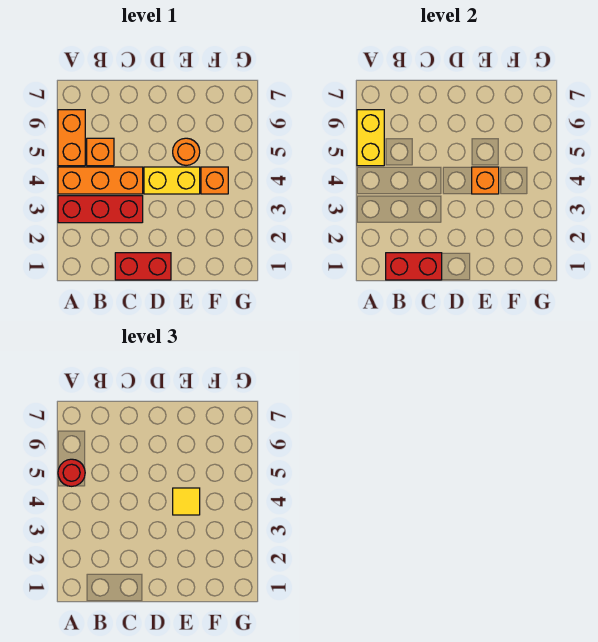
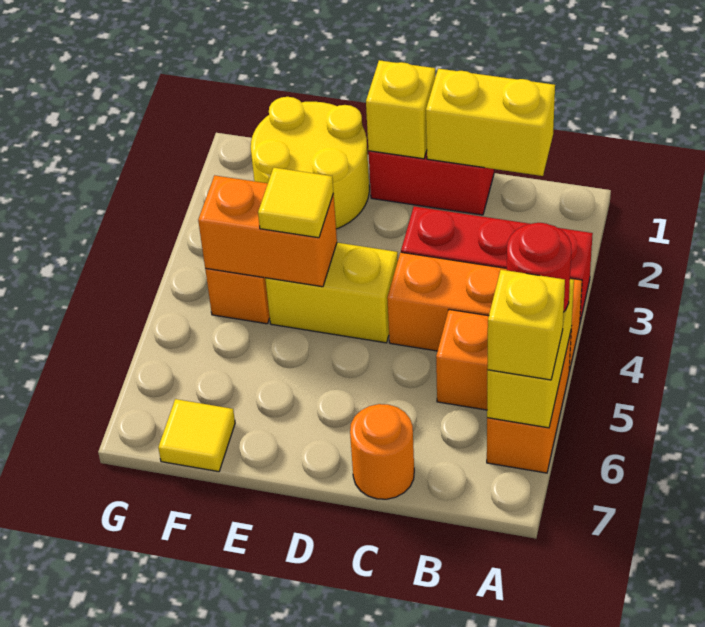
none -> yellow 1x1 brick [488,270,565,380]
red 1x2 brick [386,253,442,280] -> yellow 1x2 brick [426,69,555,176]
none -> yellow 1x1 brick [366,60,435,159]
none -> yellow 2x2 round brick [251,97,369,229]
orange 1x1 brick [472,167,499,194] -> orange 1x2 brick [198,175,337,287]
orange 1x1 round brick [173,138,200,165] -> orange 1x1 round brick moved to [350,404,414,499]
none -> yellow 1x1 tile [158,399,235,472]

